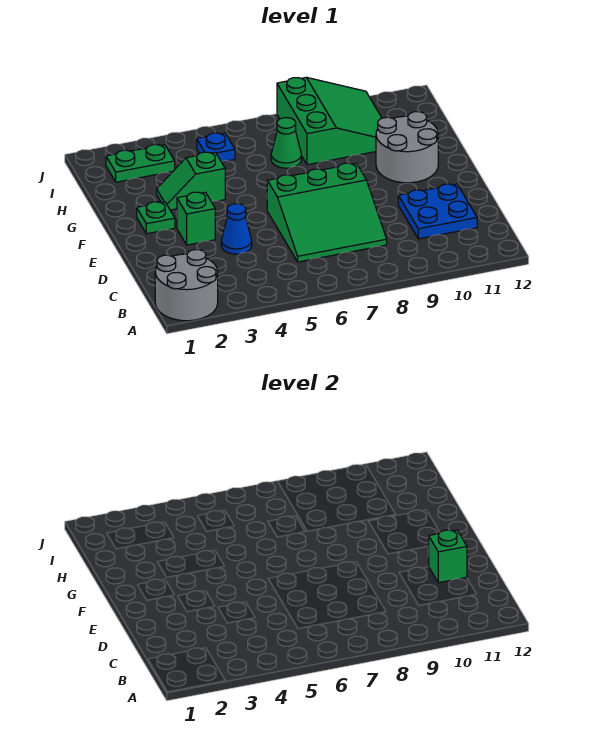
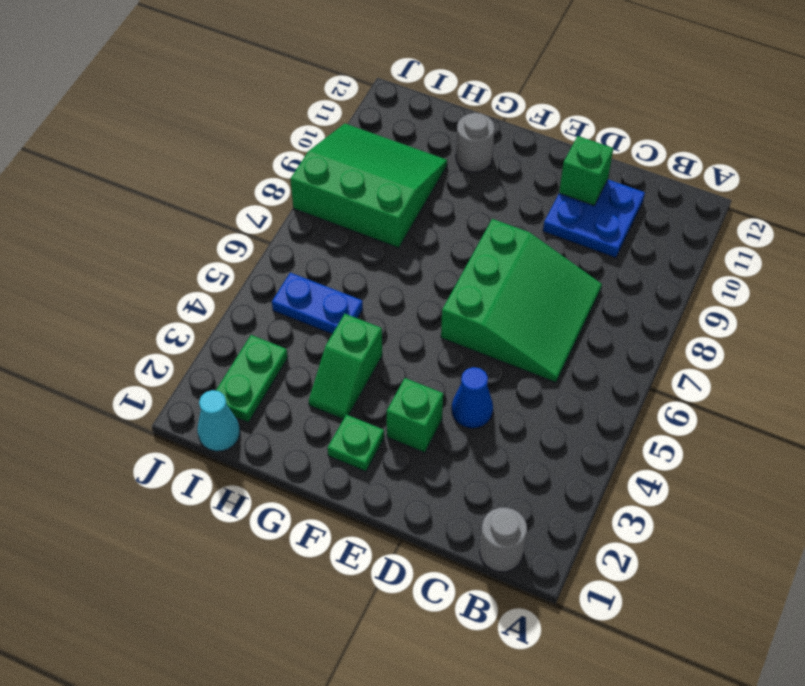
grey 2x2 round brick [155,250,218,321] -> grey 1x1 round brick [480,507,527,572]
grey 2x2 round brick [376,112,438,183] -> grey 1x1 round brick [456,113,495,172]
green 1x1 cone [271,118,301,168] -> none
none -> cyan 1x1 cone [198,390,240,451]
blue 1x1 plate [197,133,235,161] -> blue 1x2 plate [272,273,363,334]

